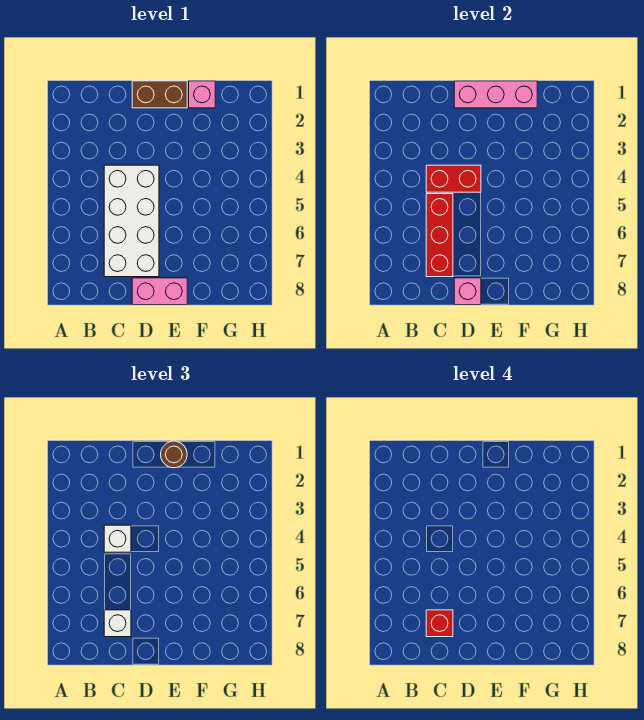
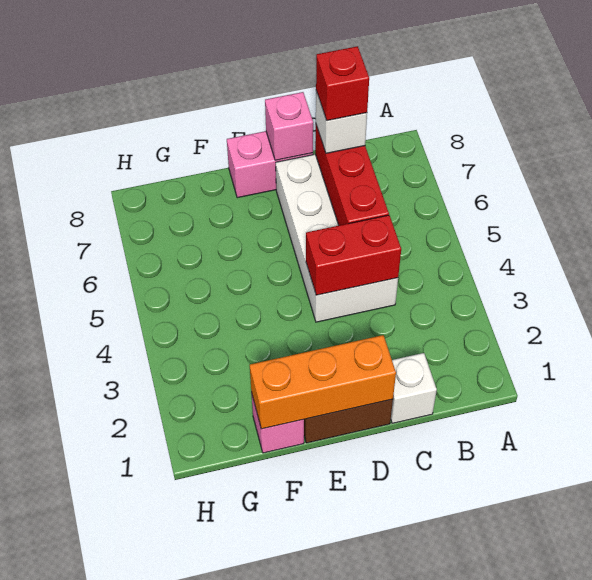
white 1x1 brick [104,525,131,552] -> white 1x1 brick moved to [391,353,437,423]
pink 1x3 brick [454,81,537,108] -> orange 1x3 brick [250,335,396,429]
brown 1x1 round brick [161,441,187,468] -> none

